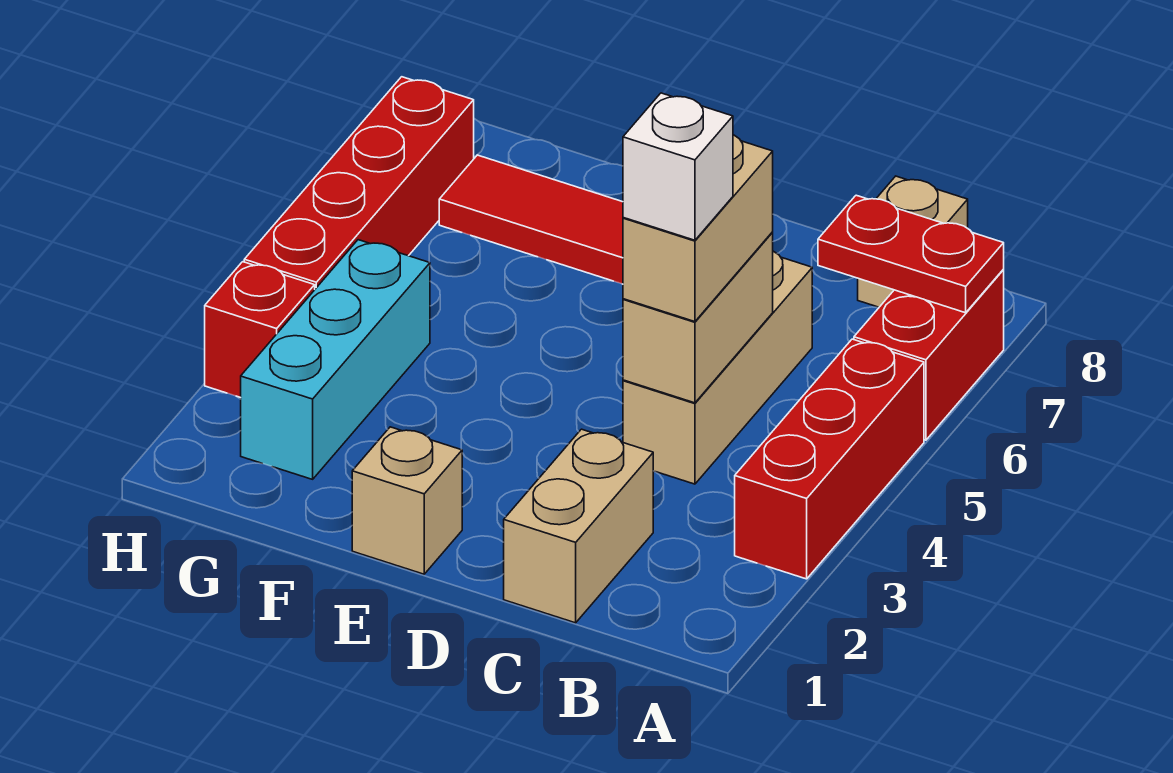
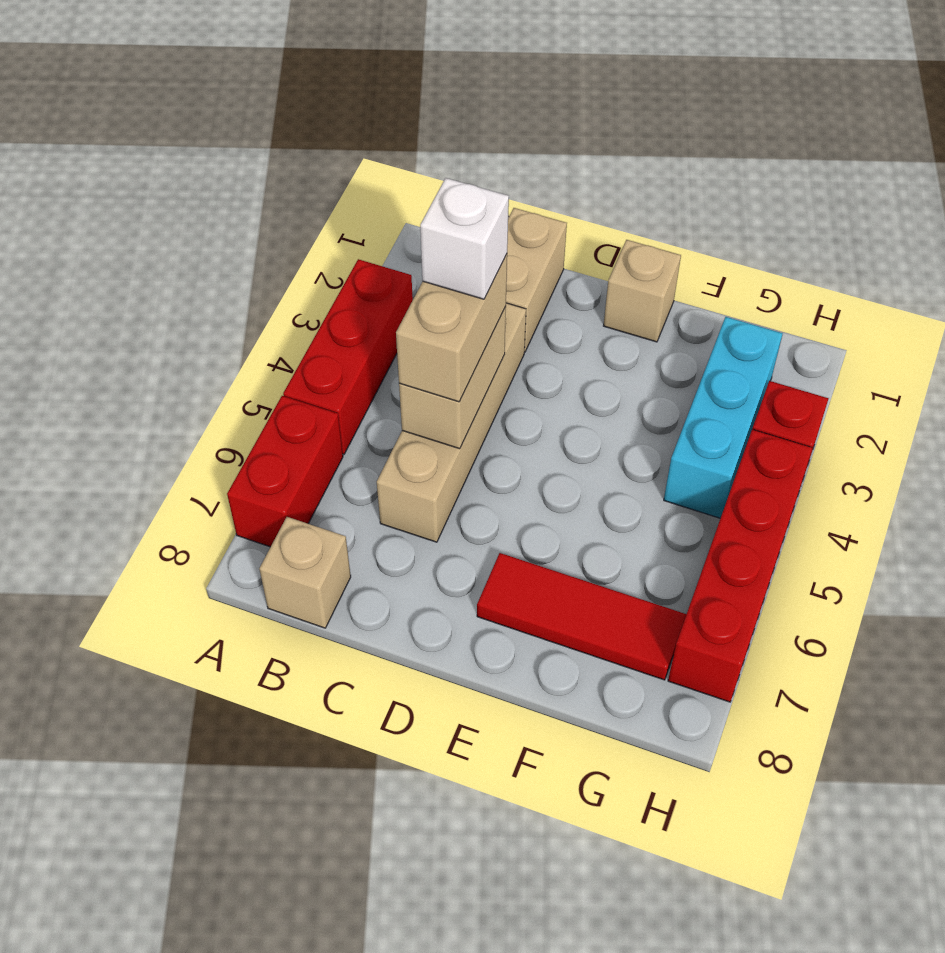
red 1x2 plate [818,195,1004,313] -> none
tan 1x3 brick [623,251,812,484] -> tan 1x4 brick [377,303,526,542]

